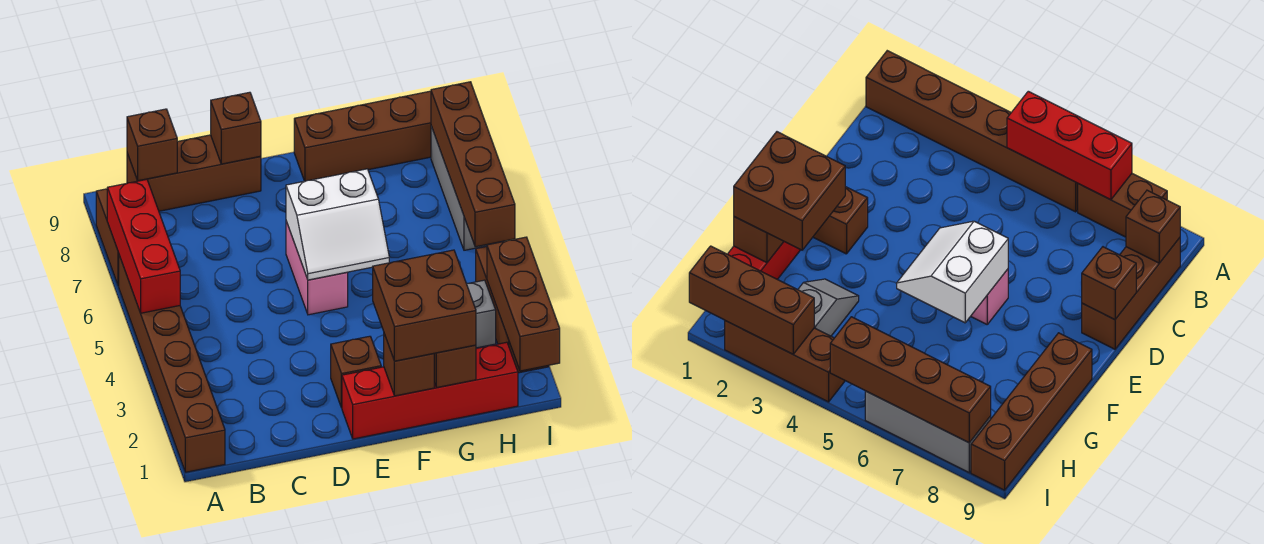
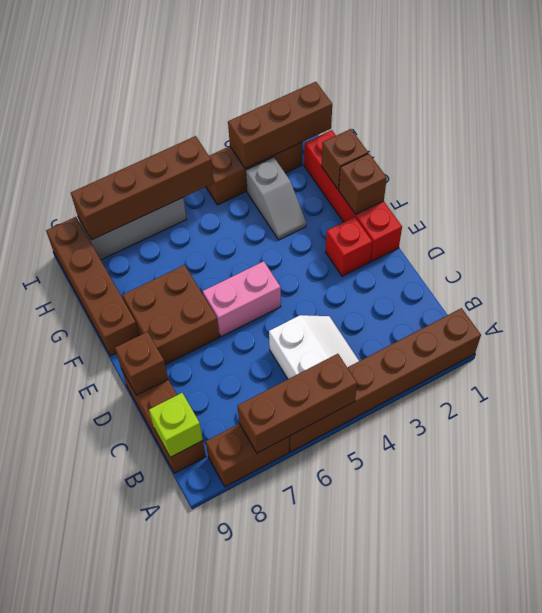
red 1x3 brick [107,179,180,313] -> brown 1x3 brick [237,354,357,453]
brown 1x1 brick [127,109,177,181] -> lime 1x1 brick [149,393,203,457]
brown 1x1 brick [331,336,381,408] -> red 1x1 brick [325,217,372,276]
white 2x2 slope [286,169,389,280] -> white 2x2 slope moved to [269,315,359,379]
brown 2x2 brick [373,250,476,361] -> brown 2x2 brick moved to [123,265,219,365]

